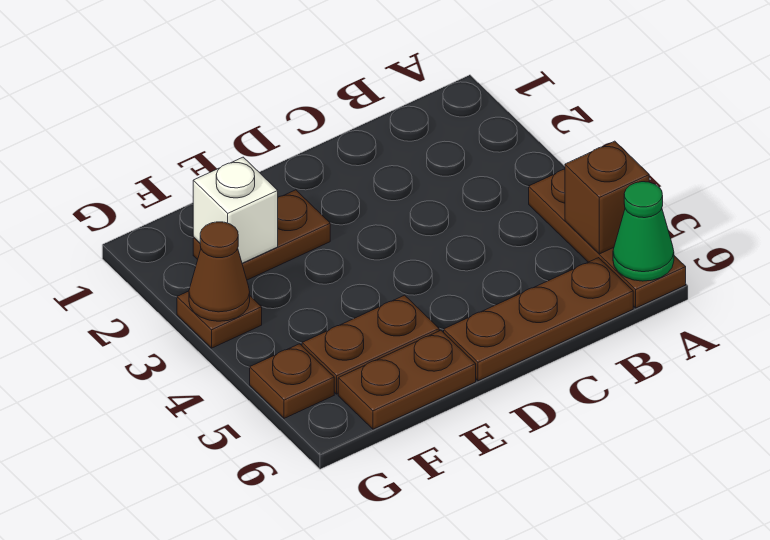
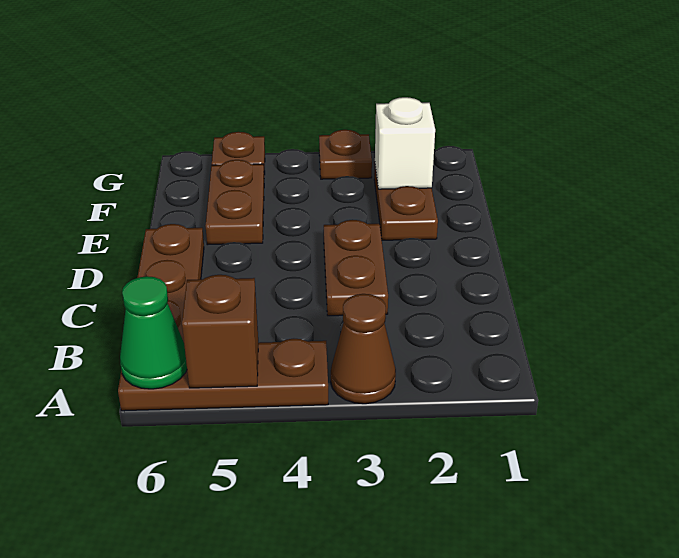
brown 1x2 plate [338,330,476,429] -> brown 1x2 plate moved to [324,220,388,316]
brown 1x1 cone [189,222,250,321] -> brown 1x1 cone moved to [331,294,396,404]

